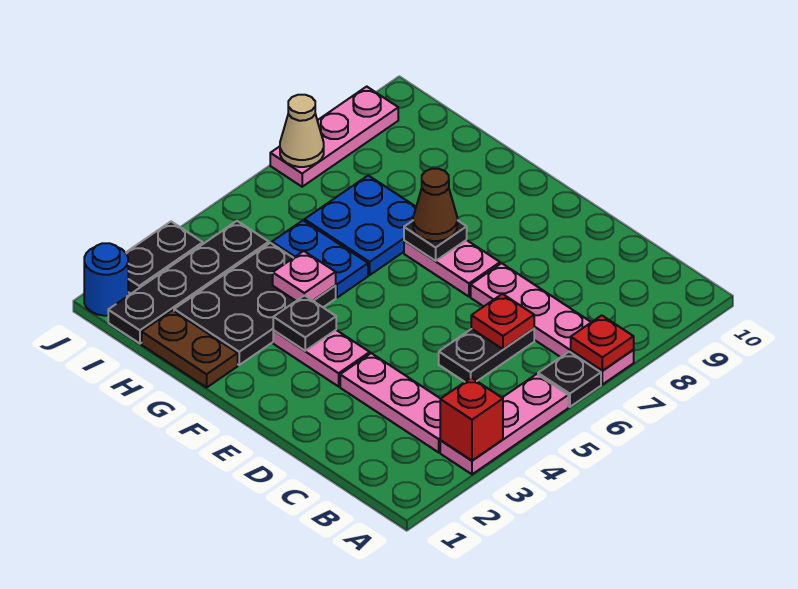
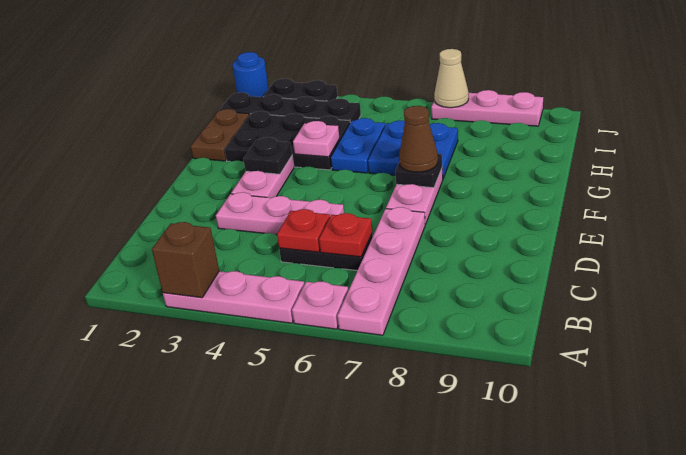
red 1x1 brick [440,378,503,461] -> brown 1x1 brick [152,222,219,298]
black 1x1 plate [538,352,601,407] -> pink 1x1 plate [292,281,348,329]
red 1x1 plate [571,315,634,371] -> red 1x1 plate moved to [277,209,330,252]
pink 1x3 plate [340,353,441,452] -> pink 1x3 plate turned to [216,192,344,235]

